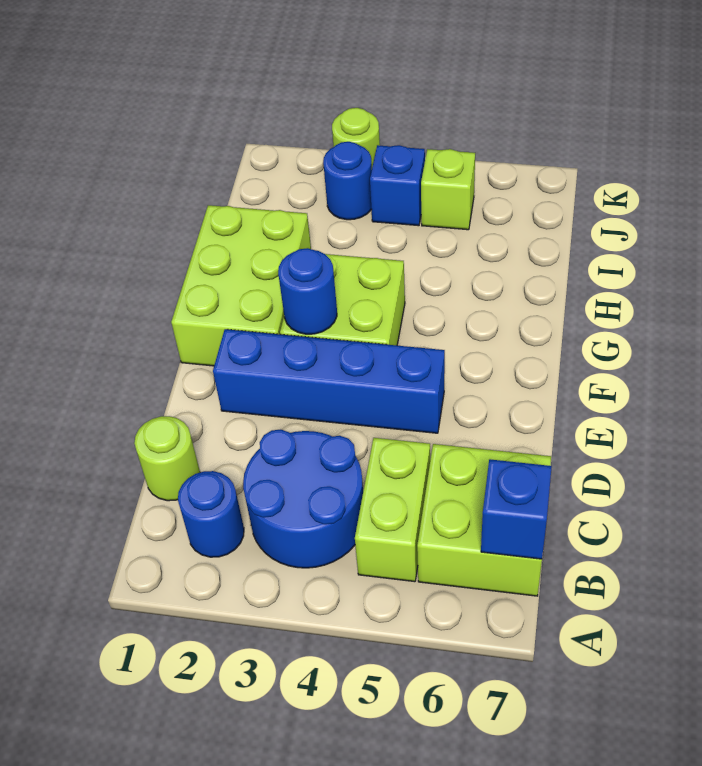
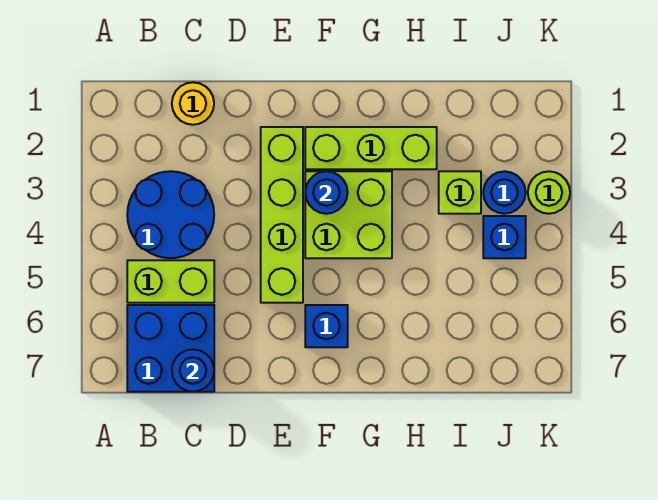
blue 1x1 round brick [178,471,244,557] -> blue 1x1 round brick moved to [172,349,214,392]
lime 2x2 brick [417,444,551,596] -> blue 2x2 brick [127,305,214,392]
blue 1x1 brick [481,459,552,559] -> blue 1x1 brick moved to [305,305,348,347]
lime 1x1 round brick [134,416,200,501] -> yellow 1x1 round brick [172,82,214,125]
blue 1x4 brick [213,329,445,433] -> lime 1x4 brick [261,127,303,303]
lime 2x3 brick [171,205,311,366] -> lime 1x3 brick [305,127,437,169]
lime 1x1 brick [421,149,475,230] -> lime 1x1 brick moved to [439,171,481,214]

